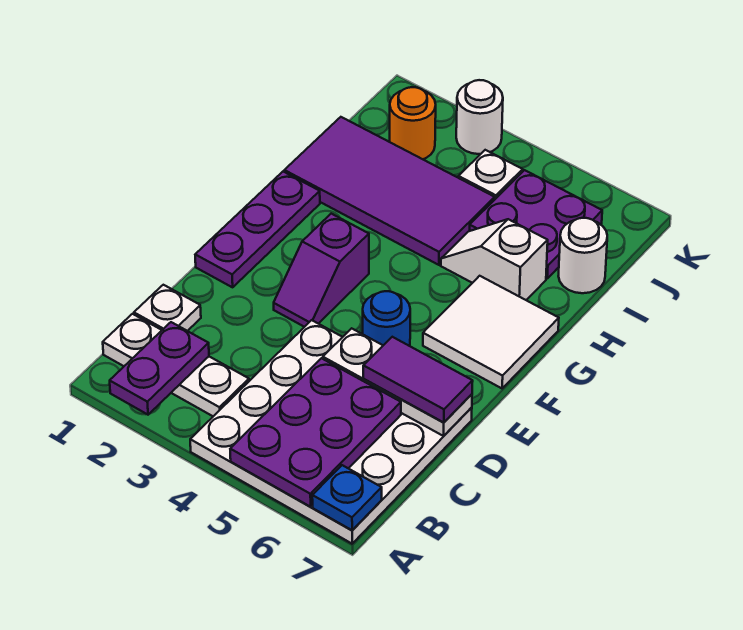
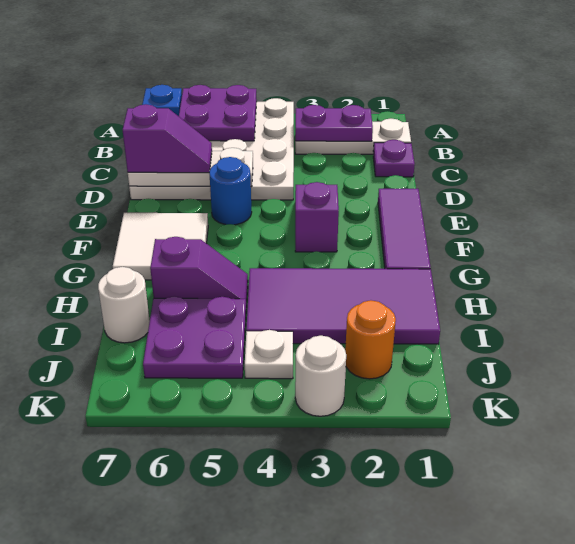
purple 1x2 plate [110,322,209,415] -> purple 1x2 plate turned to [295,105,373,141]
purple 2x3 plate [230,358,401,507] -> purple 2x2 plate [179,85,257,141]
white 1x1 plate [134,285,201,331] -> purple 1x1 plate [373,140,415,177]
purple 1x2 tile [363,337,473,423] -> purple 1x2 slope [123,104,212,173]
purple 1x3 plate [195,172,320,287] -> purple 1x3 tile [378,189,431,269]
white 1x2 slope [441,219,548,300] -> purple 1x2 slope [150,237,248,307]

